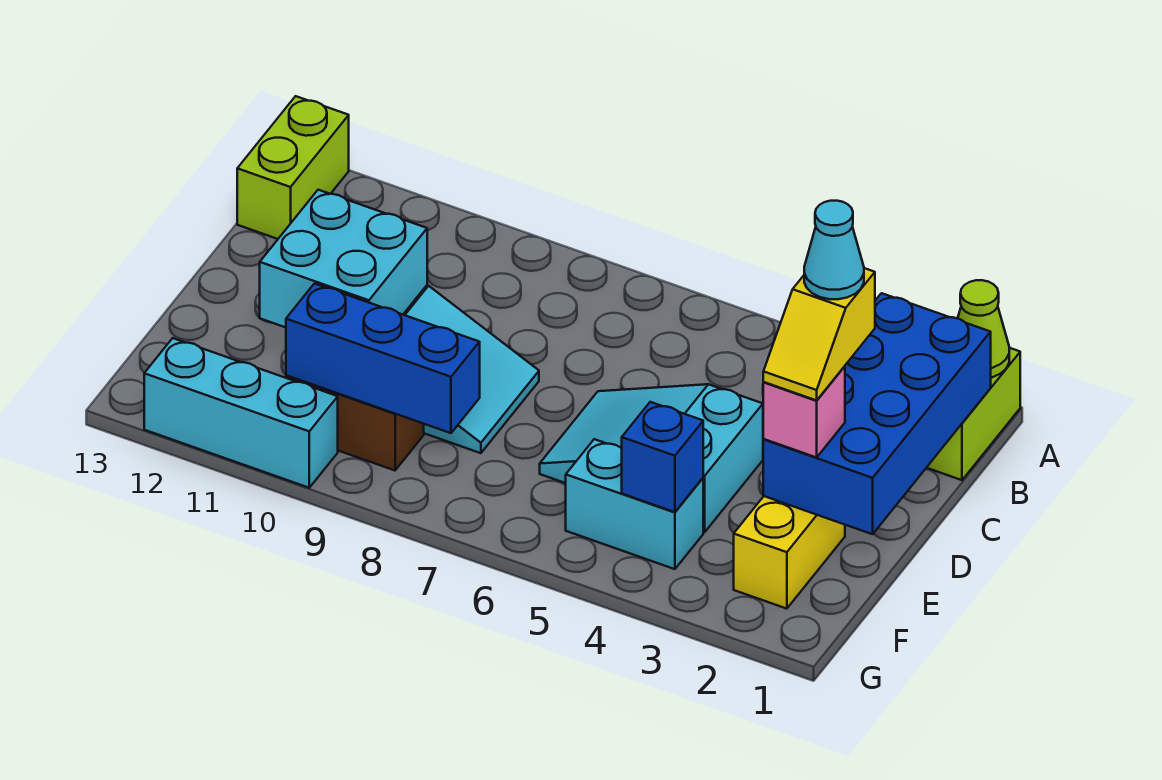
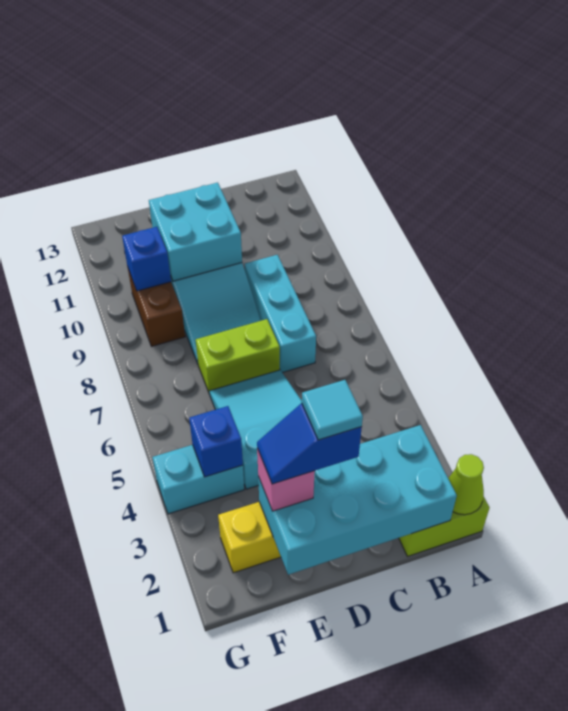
lime 1x2 brick [237,96,349,239] -> lime 1x2 brick moved to [196,319,280,394]
blue 2x4 brick [763,293,991,534] -> cyan 2x4 brick [258,425,457,575]
yellow 1x2 slope [763,268,875,400] -> blue 1x2 slope [257,403,362,484]
cyan 1x1 cone [804,201,864,299] -> cyan 1x1 tile [302,380,363,440]
cyan 1x2 brick [566,439,703,569] -> cyan 1x2 brick turned to [152,445,244,514]
blue 1x3 brick [286,284,480,433] -> blue 1x1 brick [122,227,171,291]
cyan 1x3 brick [144,338,338,488] -> cyan 1x3 brick moved to [245,255,316,373]

